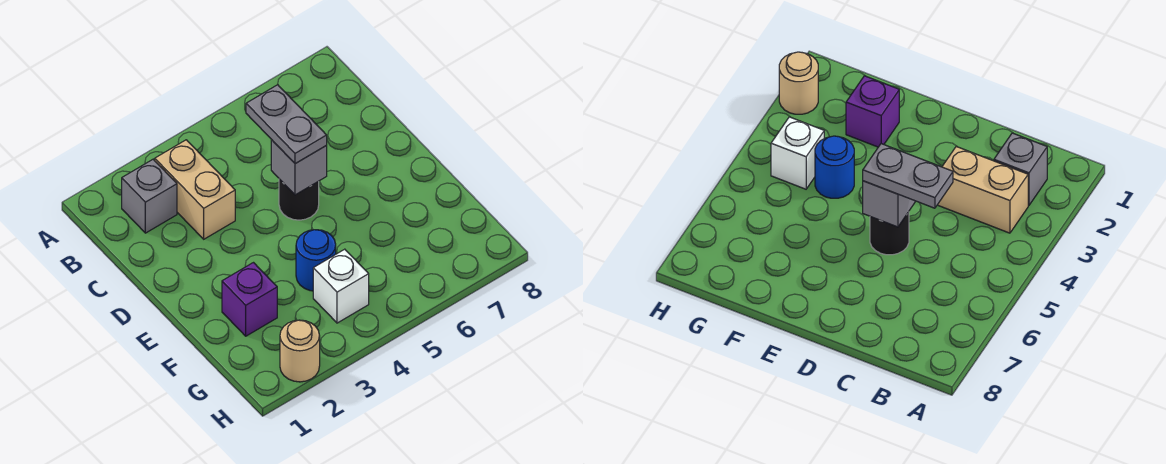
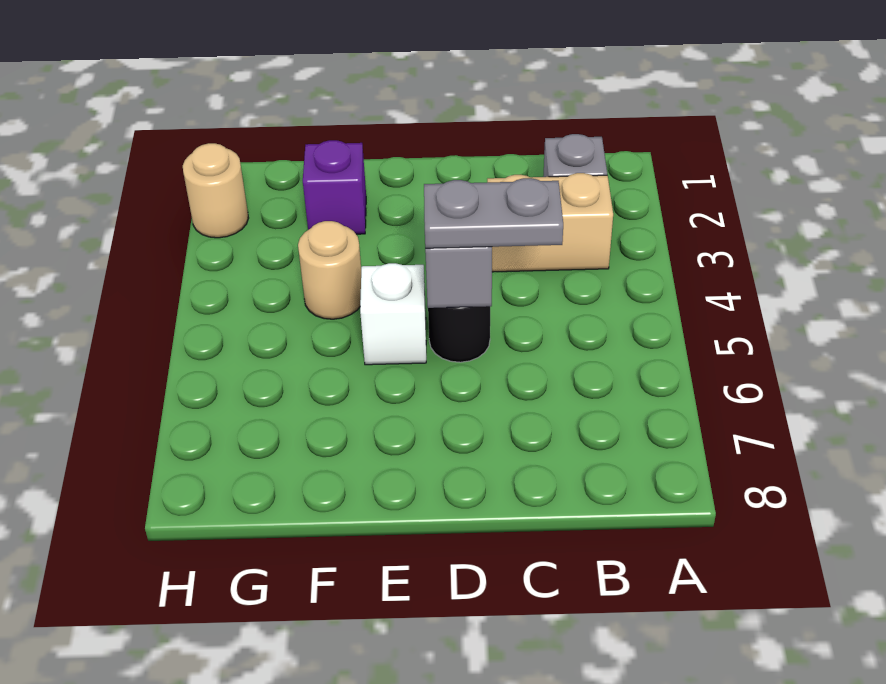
blue 1x1 round brick [296,230,336,291] -> tan 1x1 round brick [298,221,361,319]
white 1x1 brick [313,249,369,323] -> white 1x1 brick moved to [360,263,426,365]

